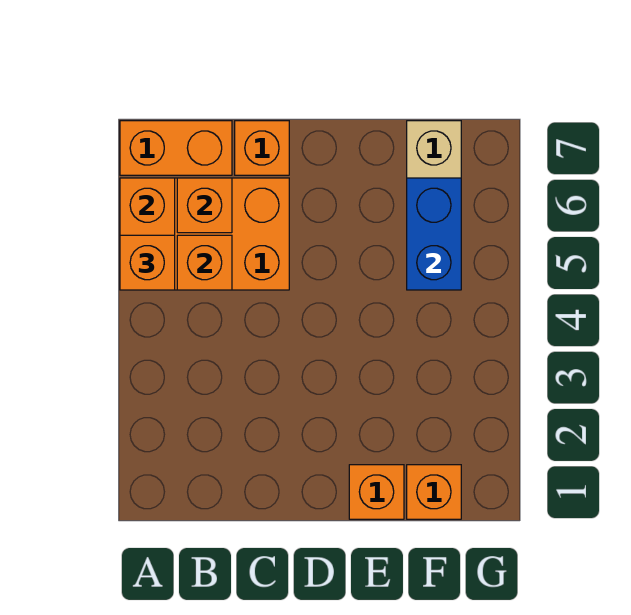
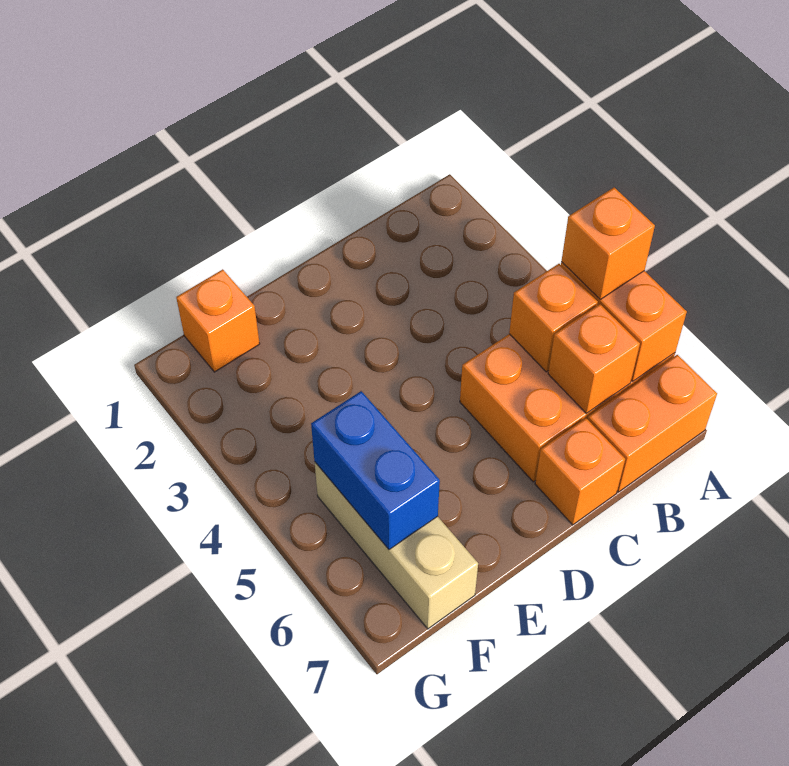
orange 1x1 brick [349,465,404,519] -> none

